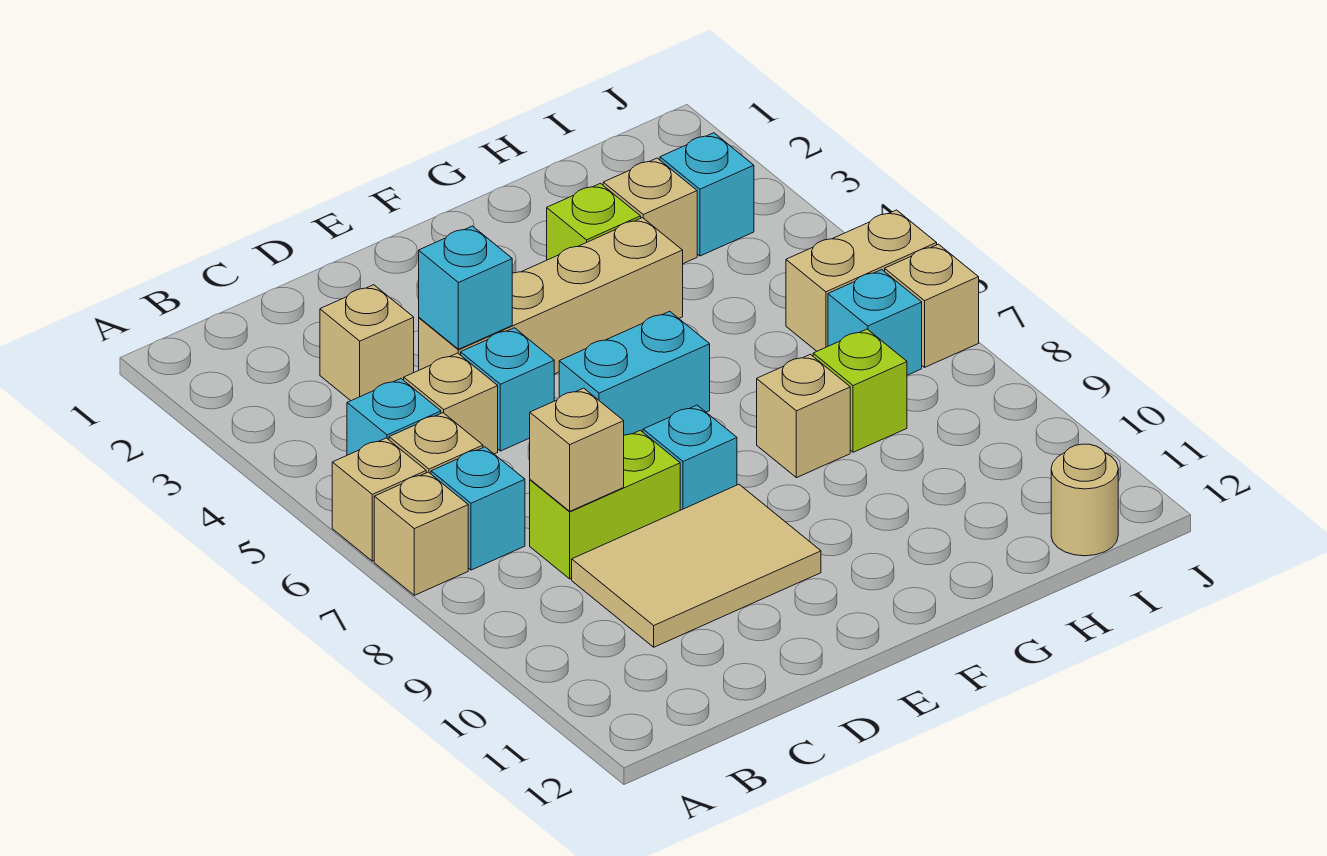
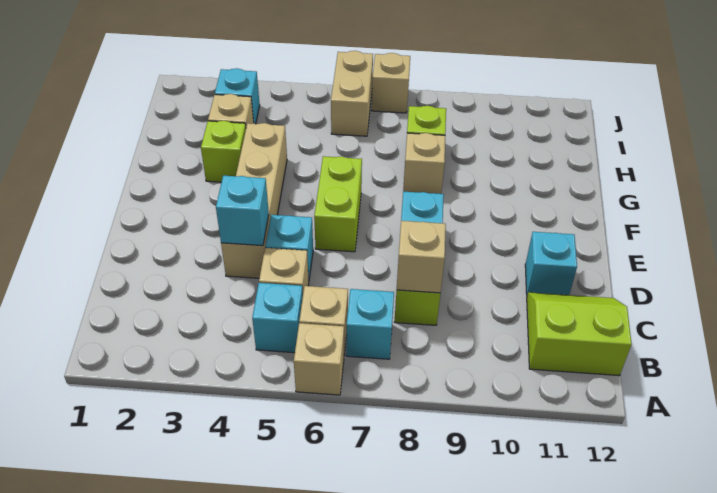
tan 1x1 brick [374,472,468,595] -> none
none -> lime 2x2 slope [527,292,632,376]
tan 1x1 brick [320,285,414,401] -> none
tan 2x3 tile [572,484,821,647] -> none
cyan 1x2 brick [559,311,710,435] -> lime 1x2 brick [314,156,362,252]
cyan 1x1 brick [828,270,922,375] -> cyan 1x1 brick moved to [525,232,577,295]
tan 1x1 round brick [1051,444,1118,556] -> none

